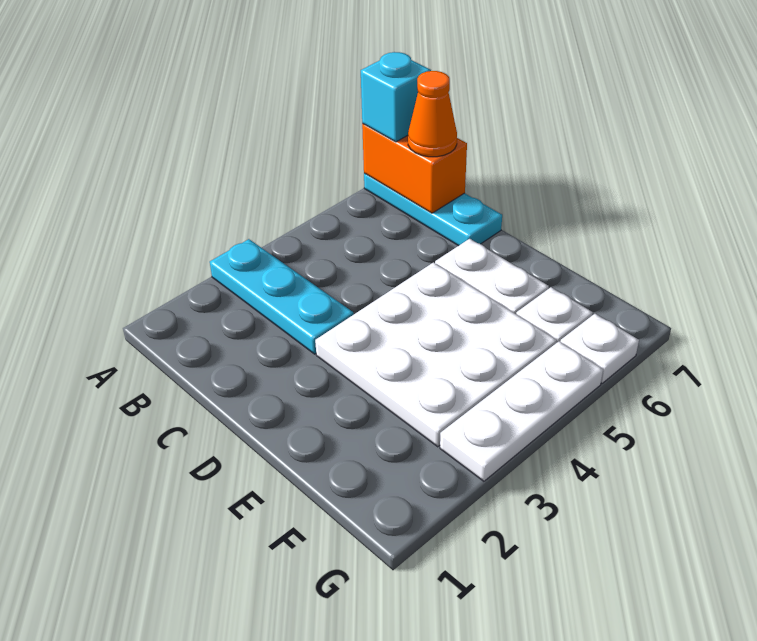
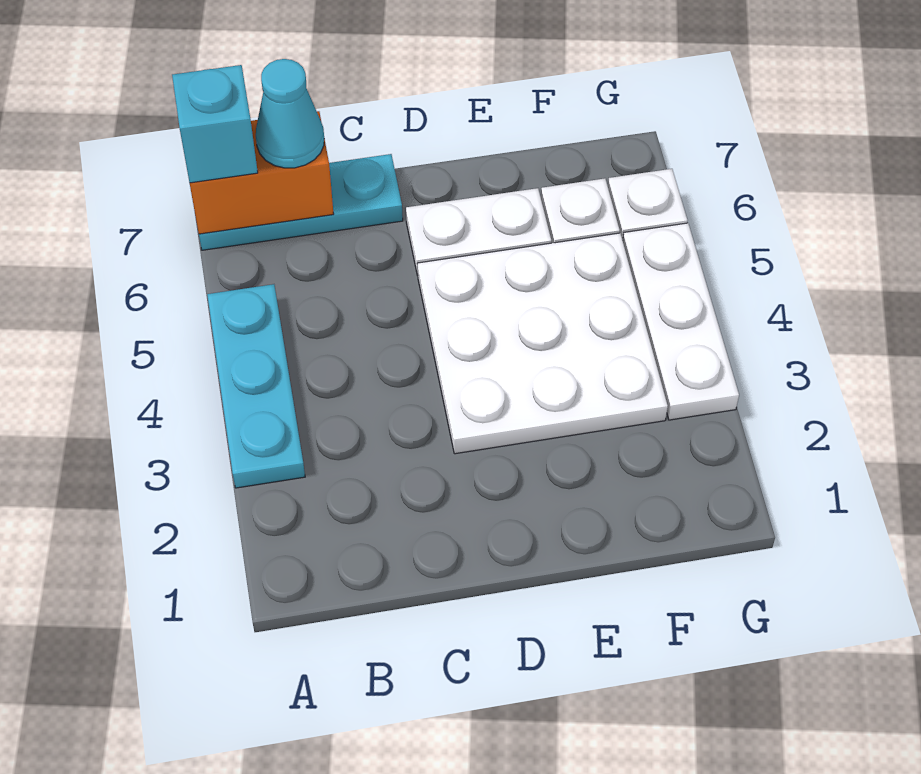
cyan 1x3 plate [210,239,354,354] -> cyan 1x3 plate turned to [207,284,305,488]
orange 1x1 cone [408,71,457,157] -> cyan 1x1 cone [256,59,324,168]

